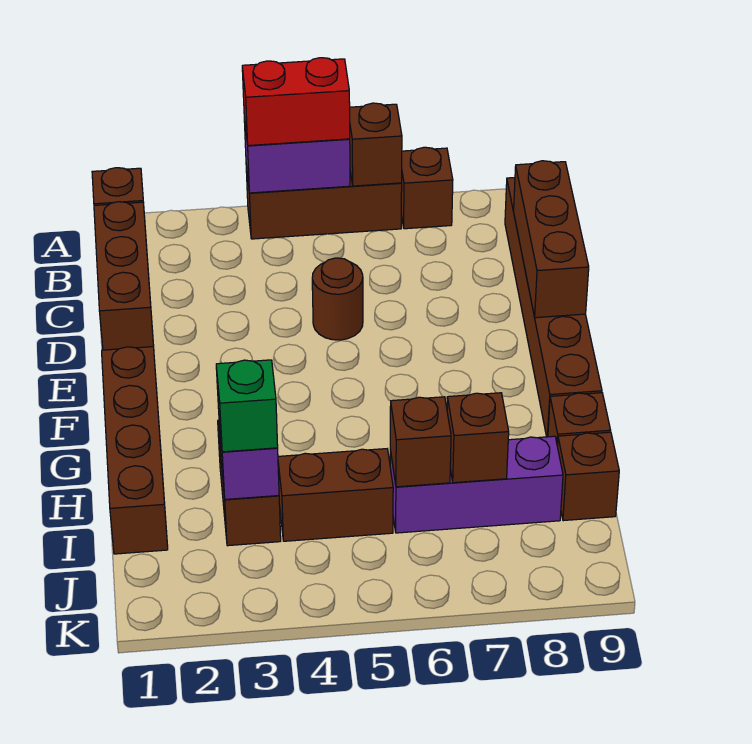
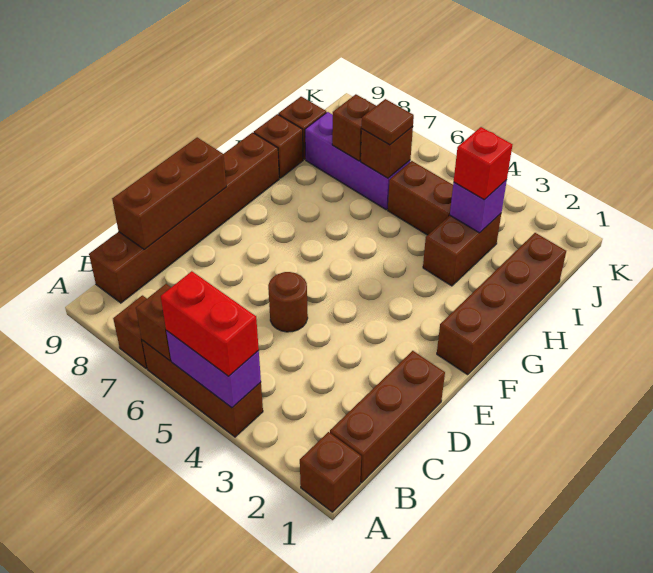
green 1x1 brick [216,360,278,452] -> red 1x1 brick [454,127,512,200]
none -> brown 1x1 tile [362,99,414,145]

